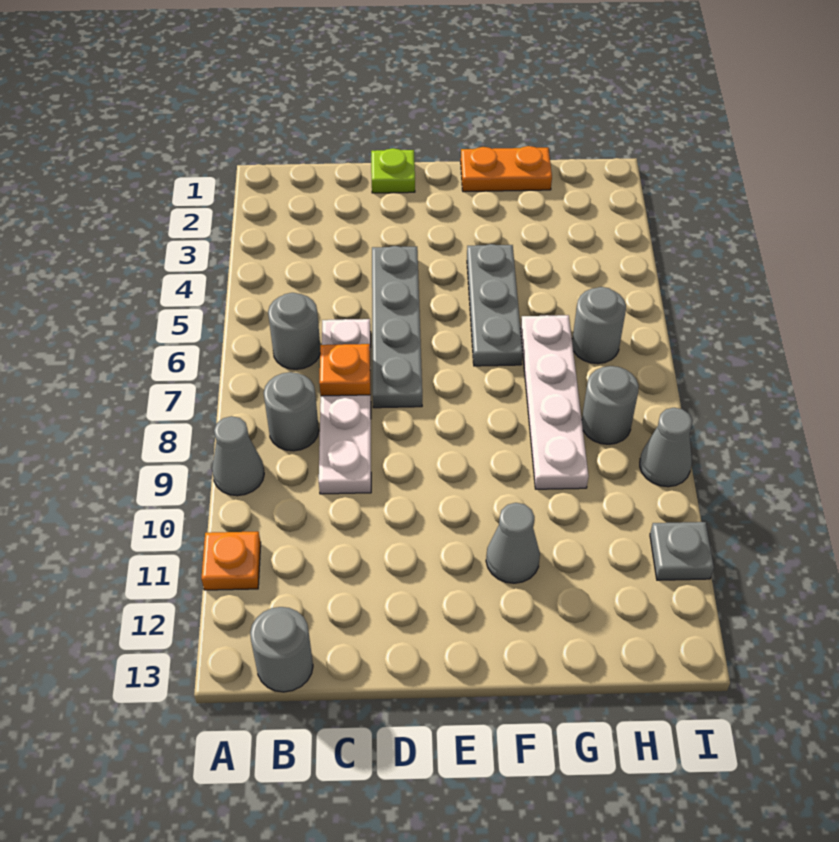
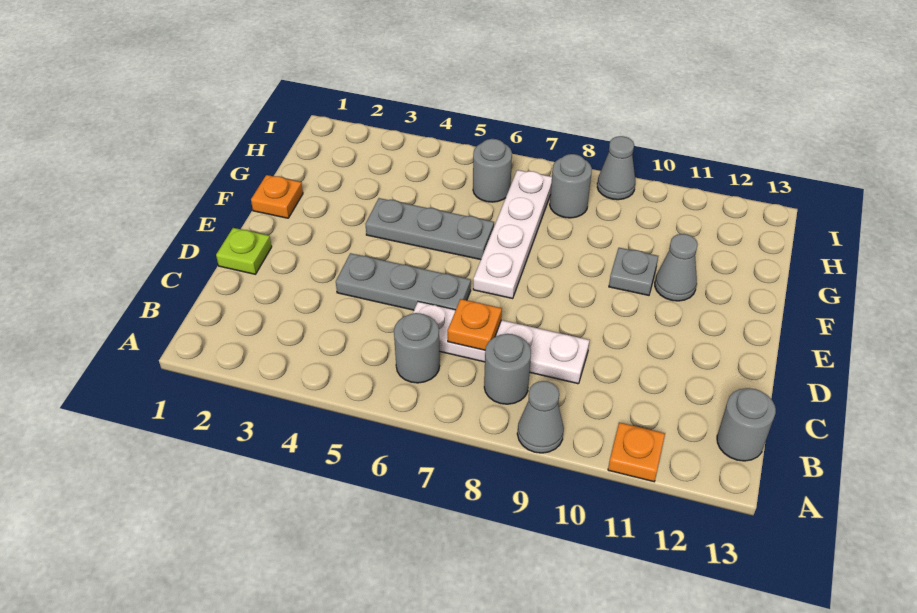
grey 1x4 plate [372,246,422,408] -> grey 1x3 plate [336,253,471,310]
orange 1x2 plate [461,146,552,192] -> orange 1x1 plate [251,175,303,218]
white 1x4 plate [521,315,588,489] -> white 1x4 plate turned to [473,170,552,298]
grey 1x1 plate [650,522,714,580] -> grey 1x1 plate moved to [609,248,658,295]

